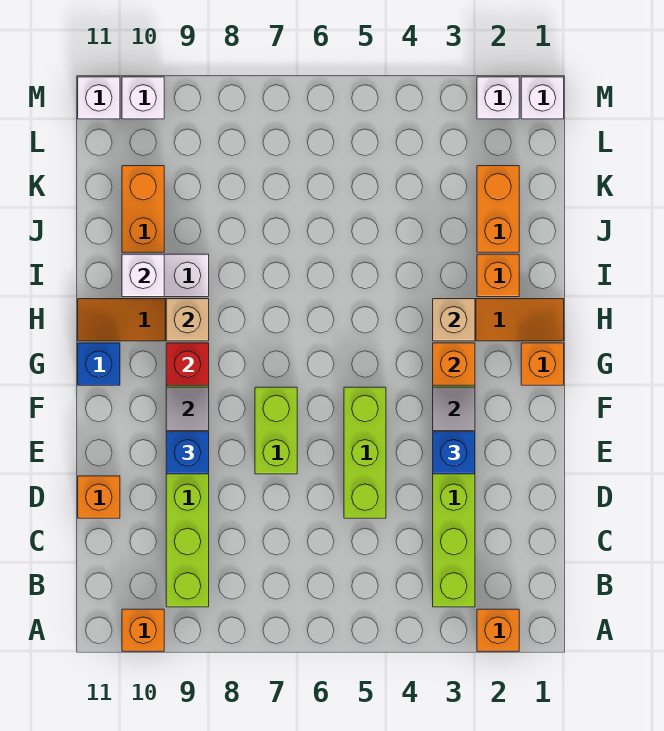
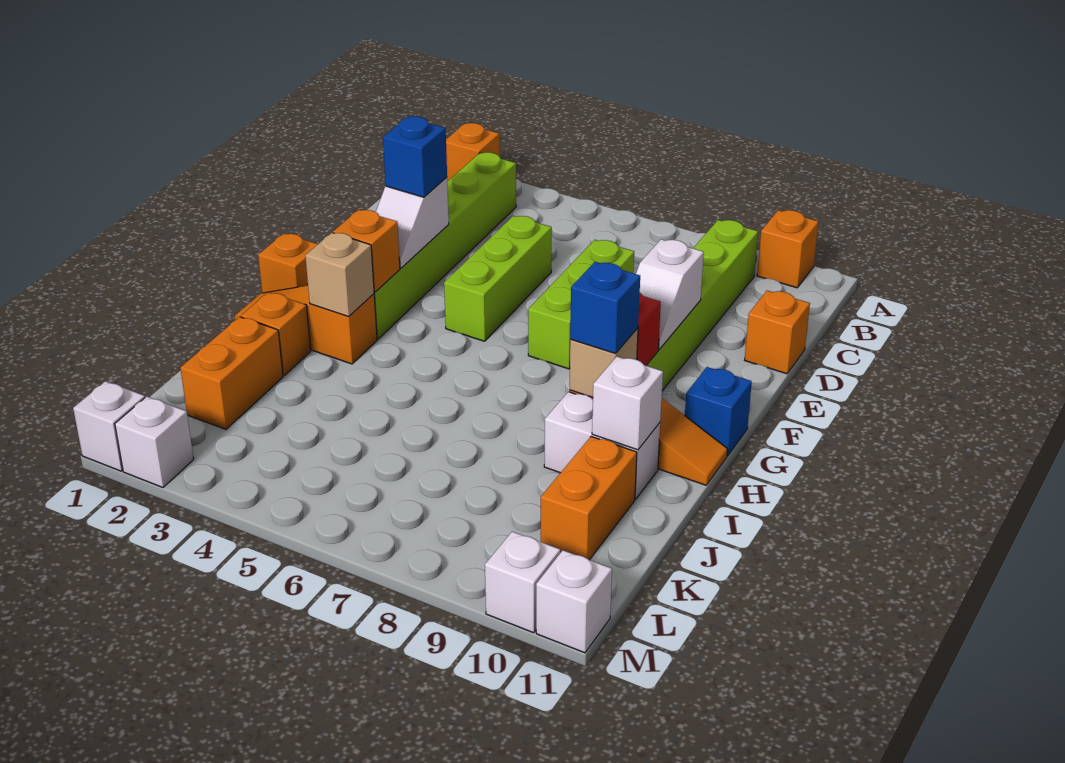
lime 1x2 brick [255,387,297,474] -> lime 1x3 brick [528,240,634,369]
blue 1x1 brick [166,432,209,474] -> blue 1x1 brick moved to [570,262,640,354]

